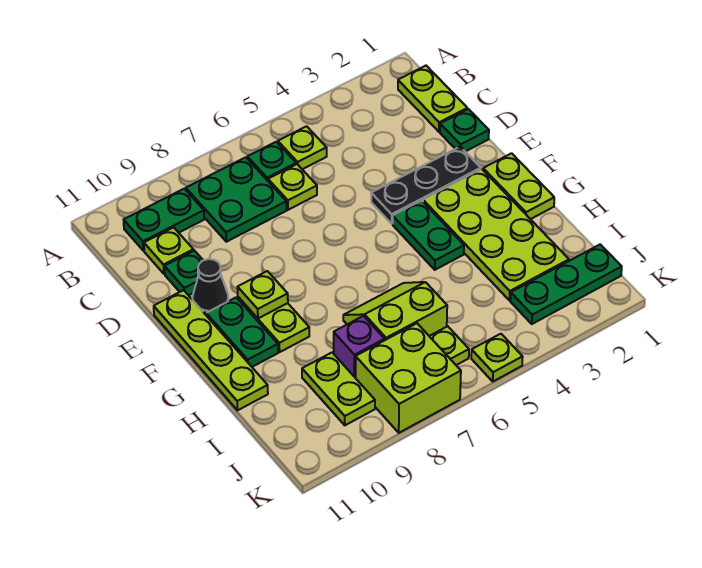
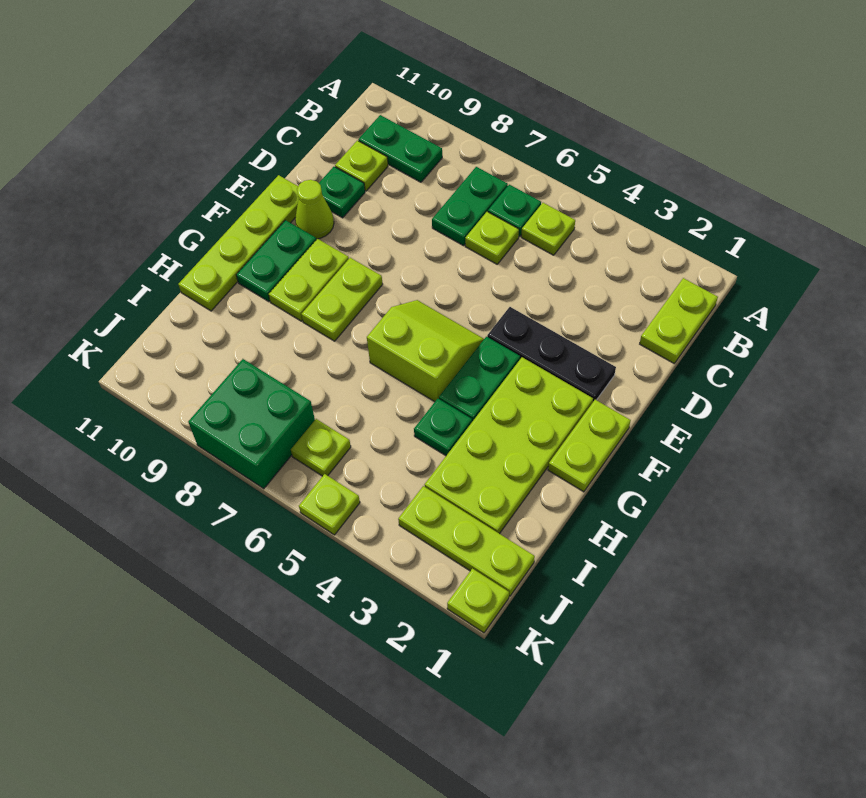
green 2x2 plate [186,157,287,242] -> green 1x2 plate [432,167,508,246]
green 1x1 plate [440,109,489,152] -> green 1x1 plate moved to [414,399,472,456]
black 1x1 cone [192,259,228,315] -> lime 1x1 cone [295,180,334,239]
lime 1x1 plate [237,271,288,318] -> lime 1x1 plate moved to [447,569,509,633]
lime 2x2 slope [343,282,447,340] -> lime 2x2 slope moved to [367,300,484,402]
purple 1x1 brick [334,316,385,378] -> none
lime 1x2 plate [302,353,375,425] -> lime 1x2 plate moved to [302,258,383,341]
green 1x3 plate [510,244,622,324] -> lime 1x3 plate [398,486,535,596]
lime 2x2 brick [356,323,461,433] -> green 2x2 brick [188,359,315,489]

